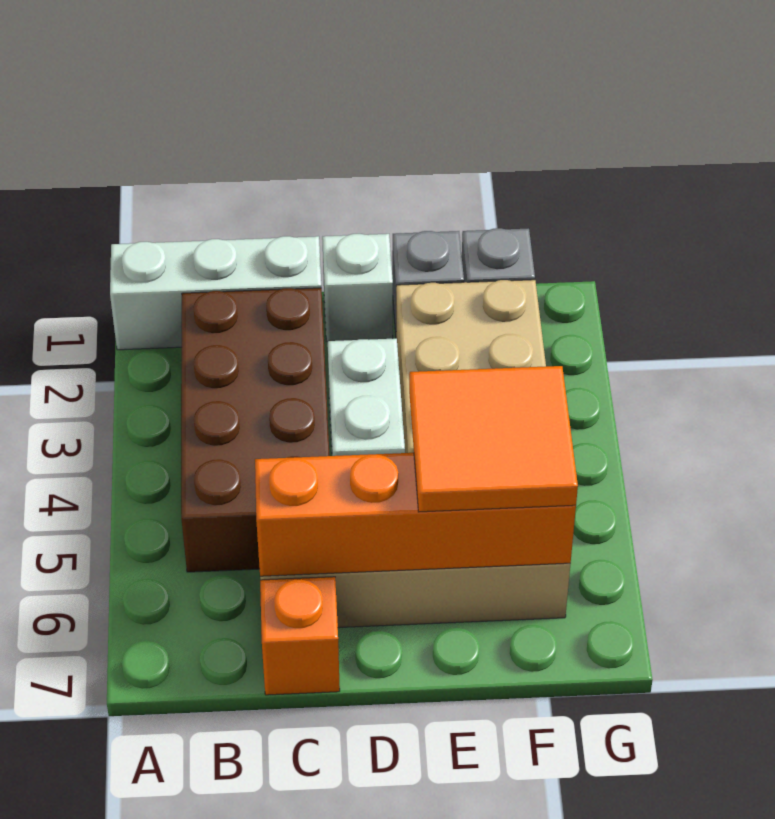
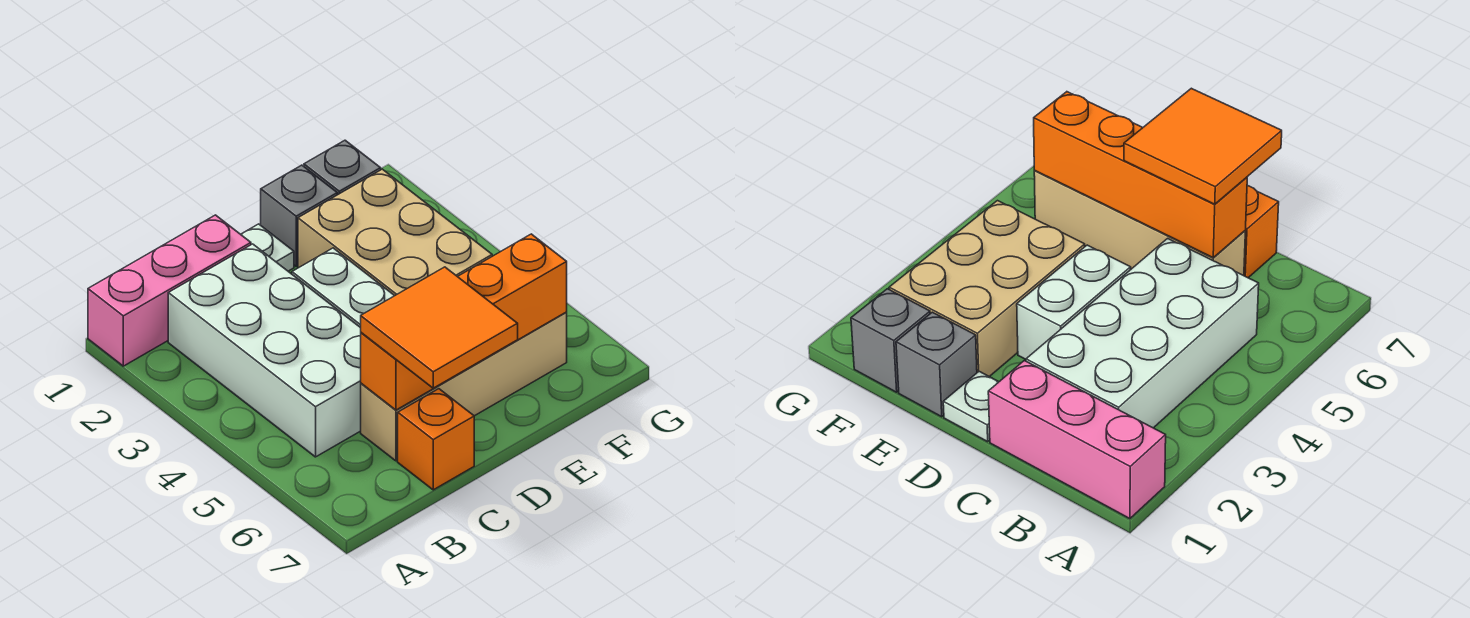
white 1x3 brick [110,236,321,350] -> pink 1x3 brick [88,215,251,366]
brown 2x4 brick [181,288,329,572] -> white 2x4 brick [168,244,361,457]
white 1x1 brick [322,234,393,342] -> white 1x1 plate [241,224,294,271]
orange 2x2 tile [409,366,578,512] -> orange 2x2 tile moved to [361,267,518,388]

